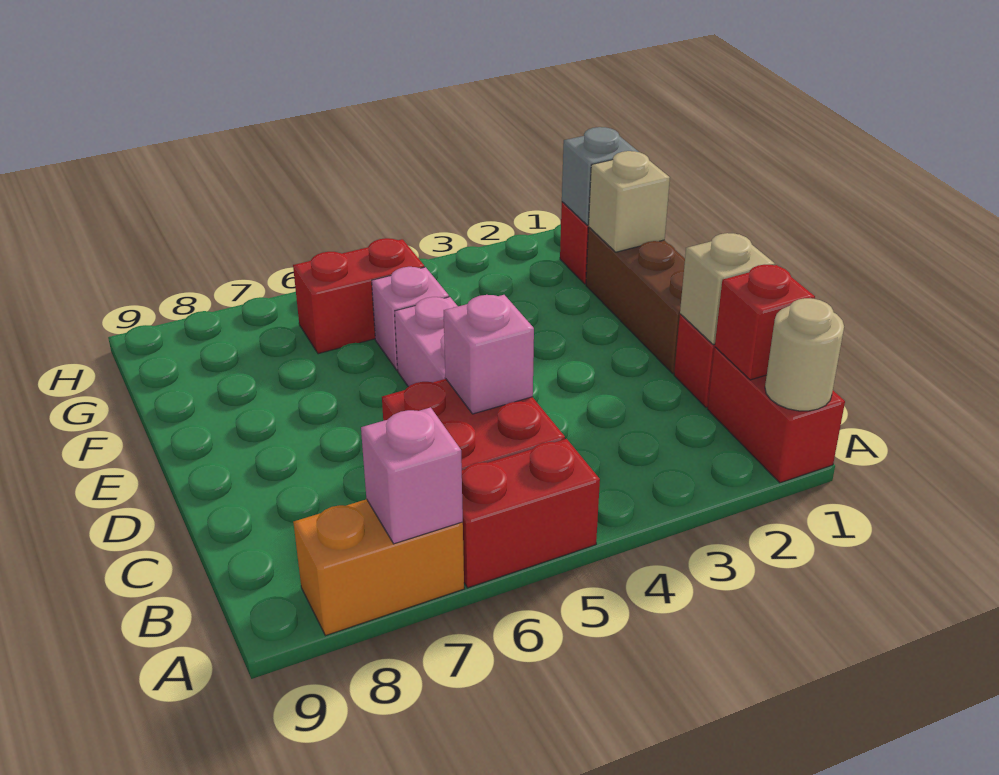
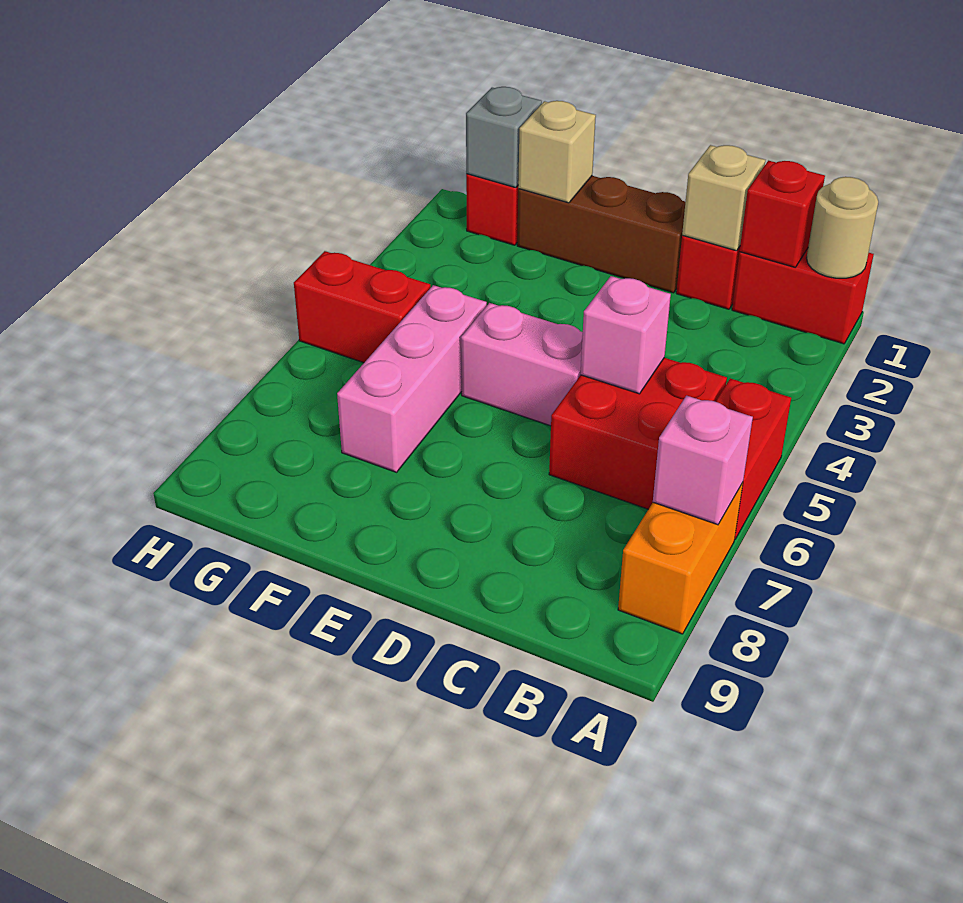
pink 1x1 brick [372,267,449,370] -> pink 1x3 brick [337,285,487,472]
red 1x2 brick [293,238,424,354] -> red 1x2 brick turned to [294,251,431,363]

